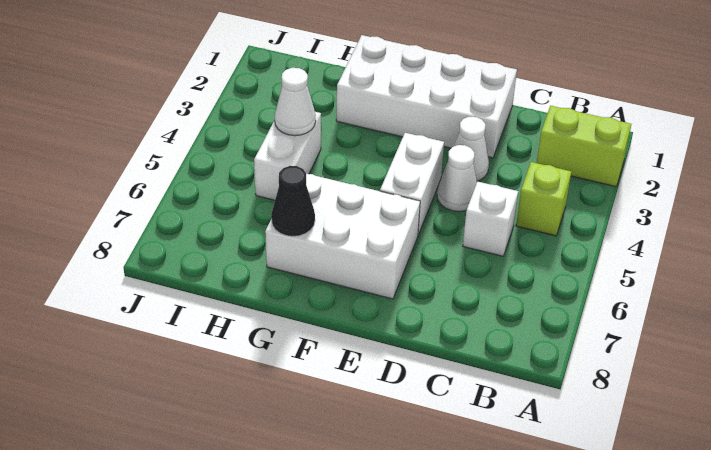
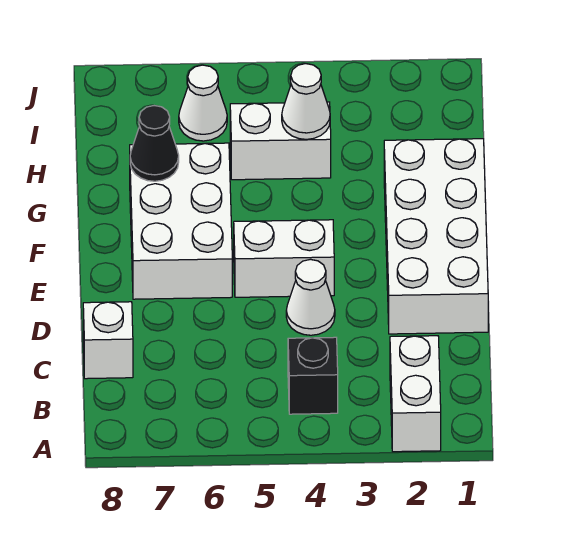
lime 1x2 brick [537,106,631,187] -> white 1x2 brick [390,336,441,452]
lime 1x1 brick [516,162,571,236] -> black 1x1 brick [288,337,338,414]
white 1x1 brick [463,181,518,256] -> white 1x1 brick moved to [83,302,133,379]
white 1x1 cone [454,117,489,181] -> white 1x1 cone moved to [179,65,227,141]

